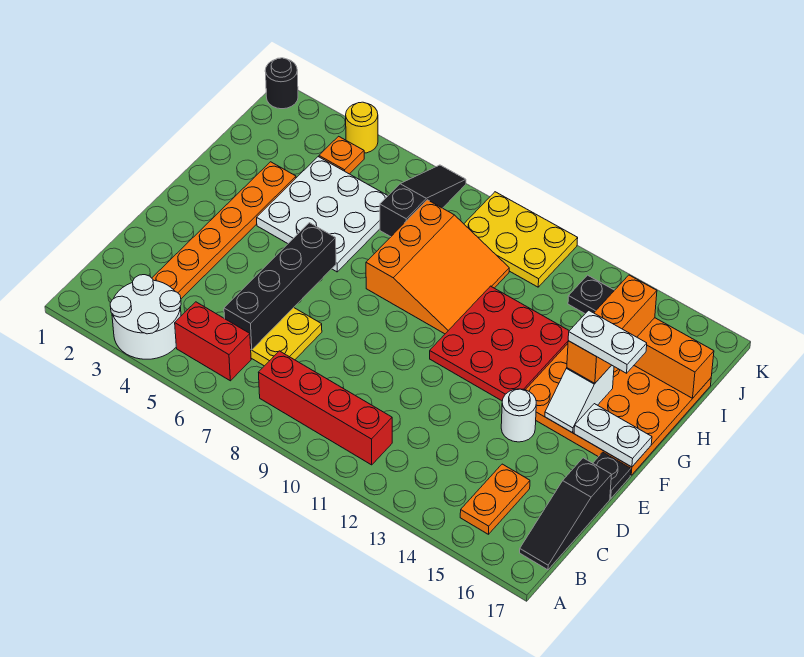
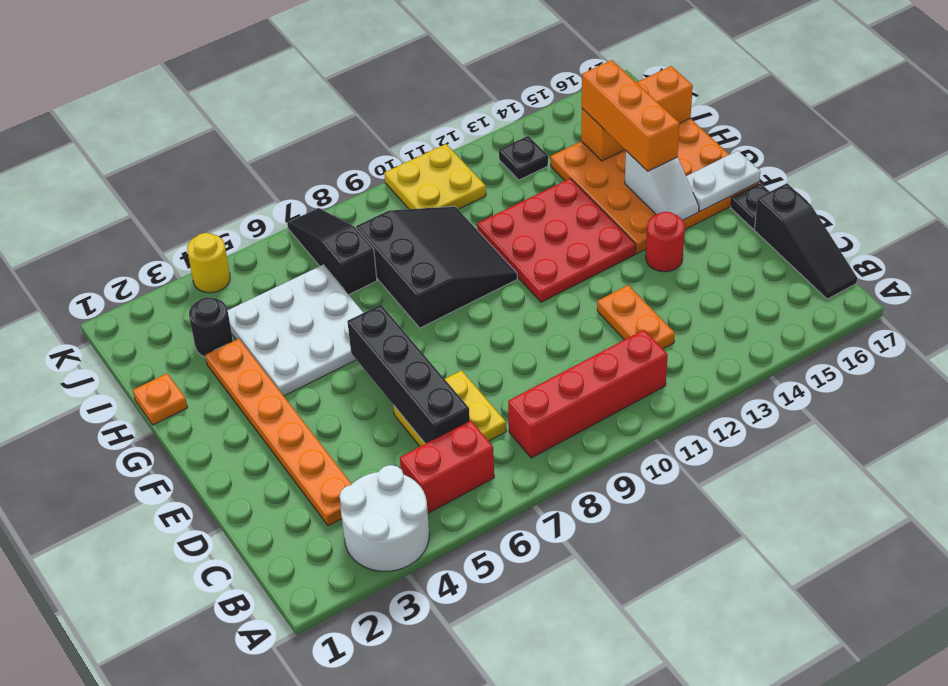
orange 1x2 plate [460,464,530,534] -> orange 1x2 plate moved to [597,285,675,349]
white 1x1 round brick [501,389,536,442] -> red 1x1 round brick [646,212,685,272]
orange 3x3 slope [366,200,509,334] -> black 3x3 slope [356,206,517,328]
white 1x2 plate [568,310,647,373] -> none
orange 1x1 plate [319,136,364,174] -> orange 1x1 plate moved to [133,373,188,425]
yellow 2x3 plate [464,192,578,287] -> yellow 2x2 plate [384,144,486,209]
black 1x1 round brick [265,58,298,109] -> black 1x1 round brick moved to [189,297,233,357]

